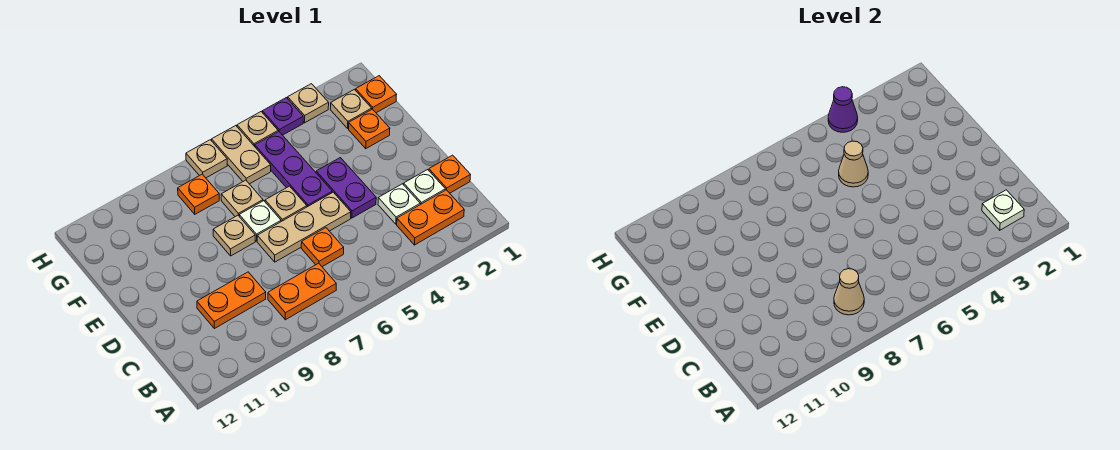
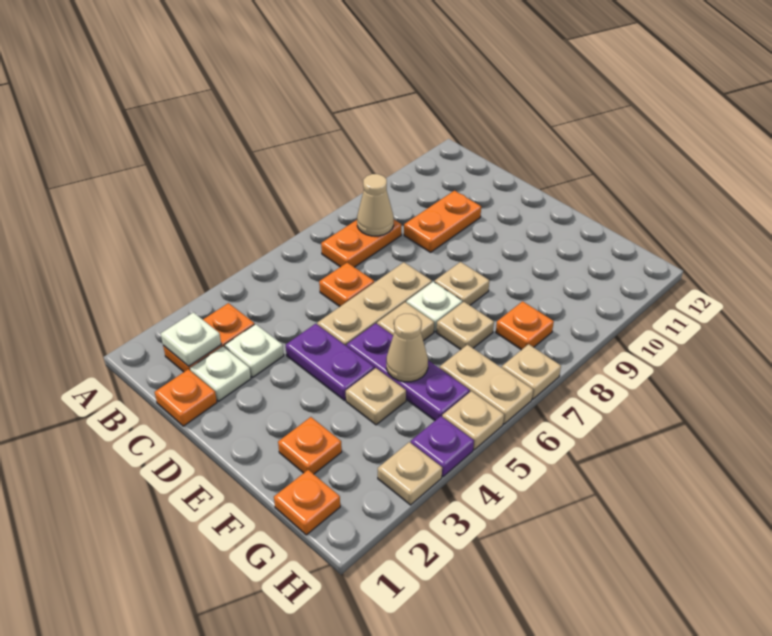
tan 1x1 plate [331,89,372,128] -> tan 1x1 plate moved to [346,368,406,425]
purple 1x1 cone [828,87,858,132] -> none

